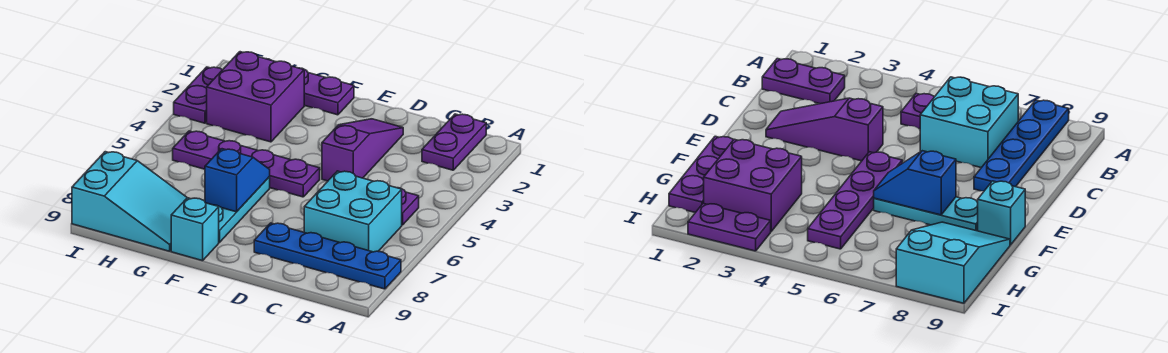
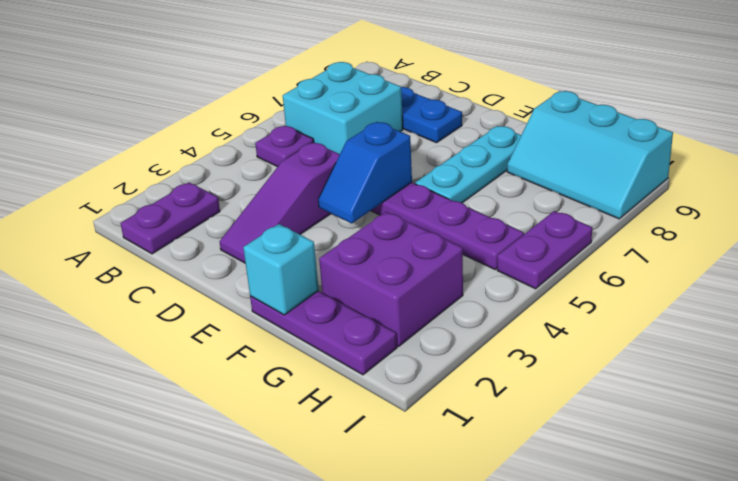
blue 1x2 slope [205,149,270,212] -> blue 1x2 slope moved to [318,122,412,223]
cyan 1x1 brick [171,198,219,261] -> cyan 1x1 brick moved to [243,224,319,315]
cyan 2x3 slope [72,152,187,251] -> cyan 2x3 slope turned to [507,91,673,219]
purple 1x2 plate [174,67,222,123] -> purple 1x2 plate moved to [497,211,592,289]

